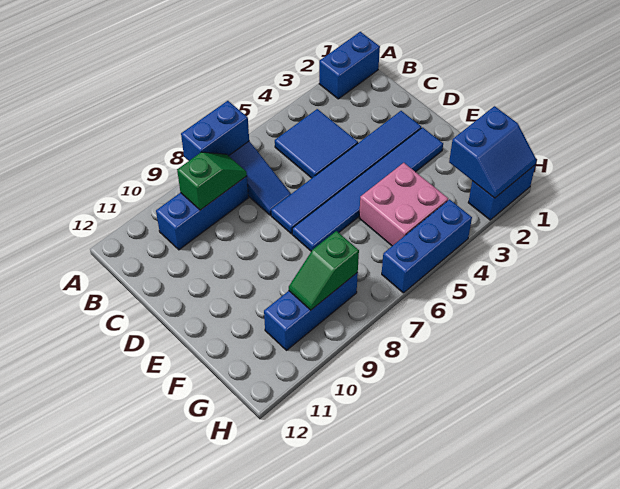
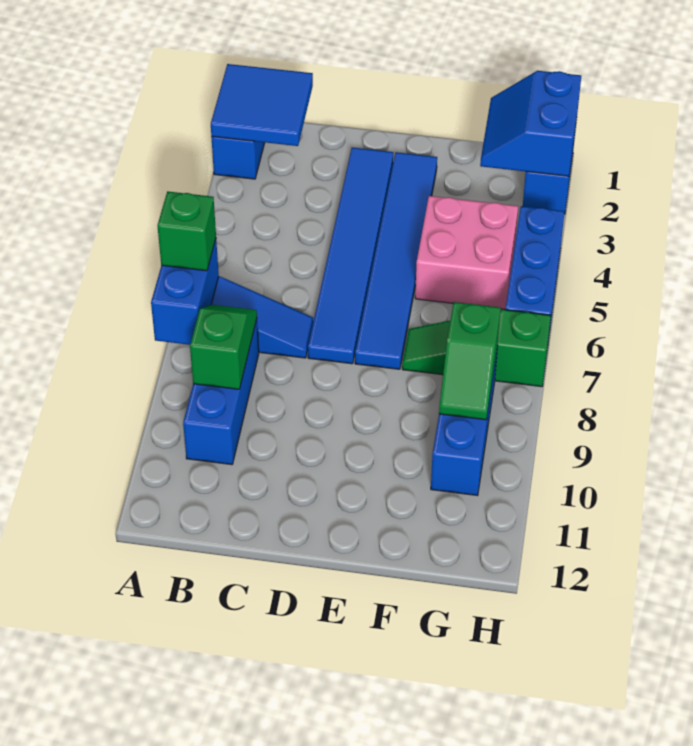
none -> green 1x1 brick [157,191,216,271]
blue 2x2 tile [275,109,358,178] -> blue 2x2 tile moved to [211,64,313,146]
none -> green 1x3 slope [402,310,551,387]
blue 2x2 slope [449,106,537,198] -> blue 2x2 slope turned to [480,71,581,176]

